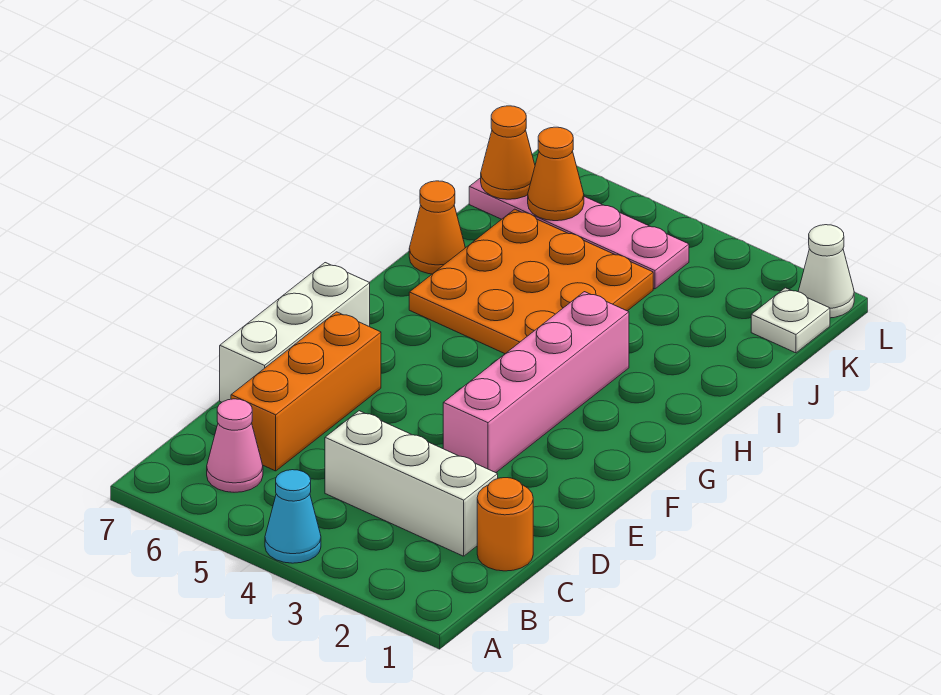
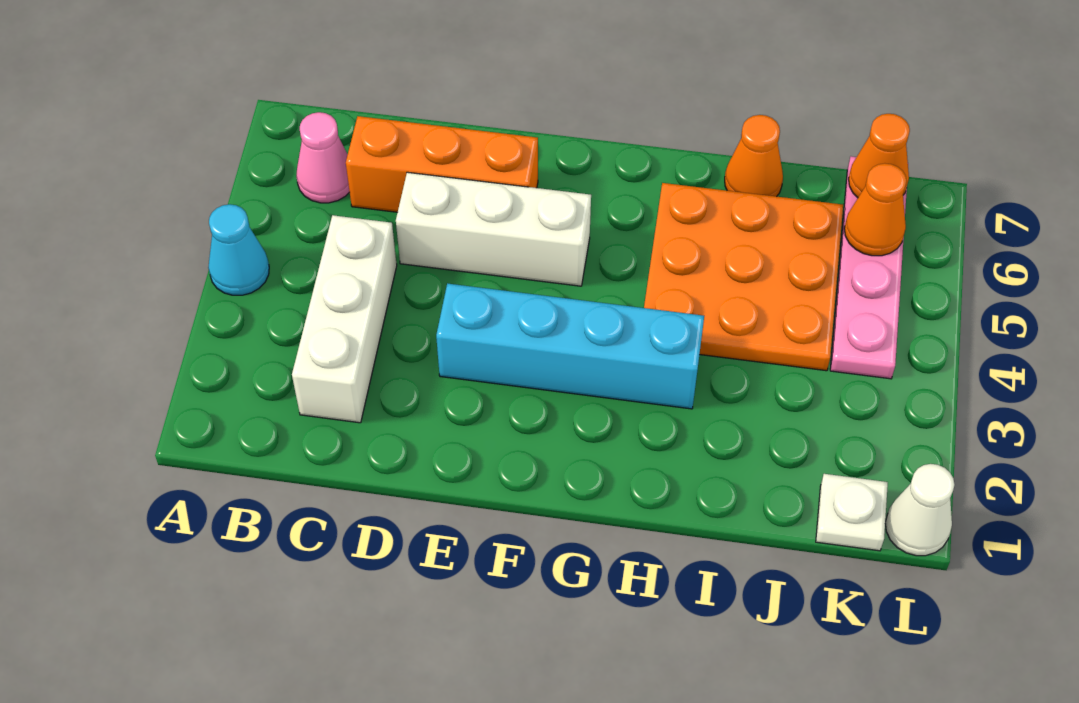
orange 1x1 round brick [477,478,533,571] -> none
white 1x3 brick [220,263,370,402] -> white 1x3 brick moved to [396,172,591,286]
pink 1x4 brick [443,292,629,473] -> cyan 1x4 brick [436,283,704,409]

